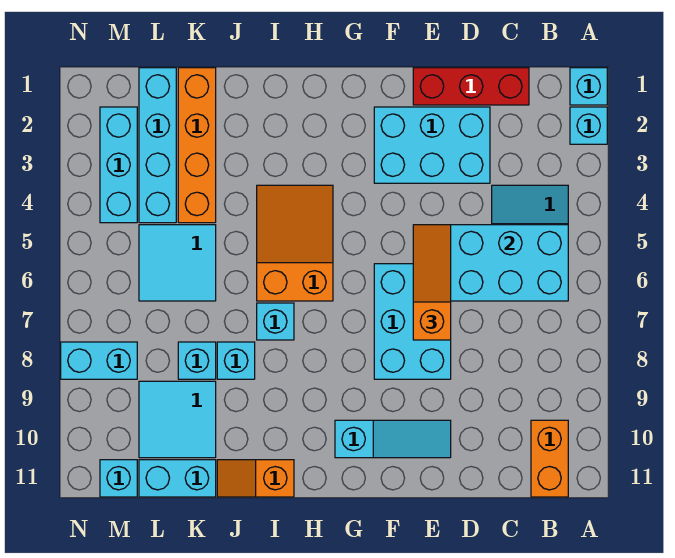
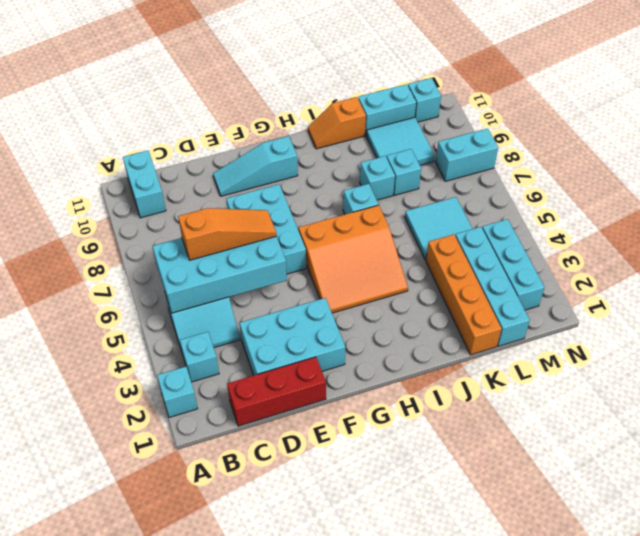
cyan 1x1 brick [570,68,607,105] -> cyan 1x1 brick moved to [180,332,219,382]
orange 1x2 brick [531,420,568,497] -> cyan 1x2 brick [123,150,166,218]
orange 1x3 slope [413,225,451,340] -> orange 1x3 slope turned to [178,208,277,260]
orange 2x3 slope [257,185,333,301] -> orange 3x3 slope [299,205,408,313]
orange 1x2 slope [217,460,294,497] -> orange 1x2 slope turned to [308,97,366,149]

